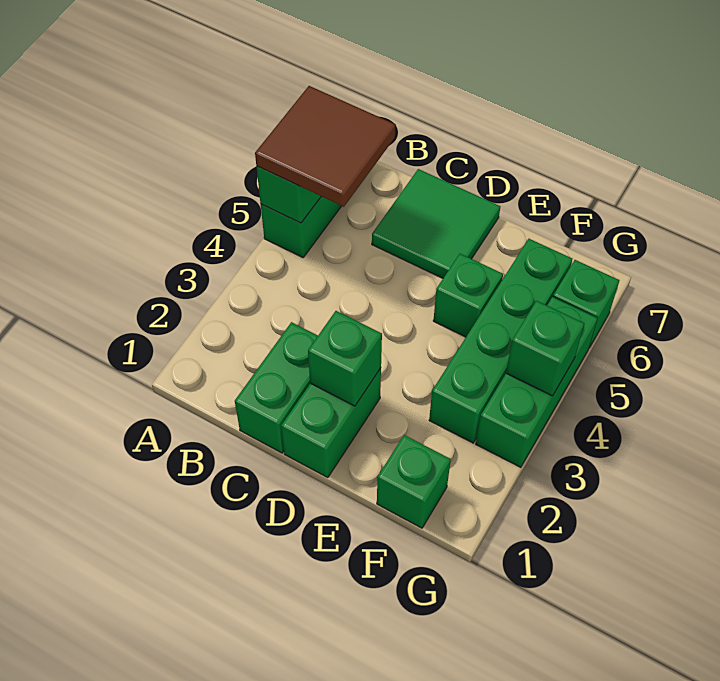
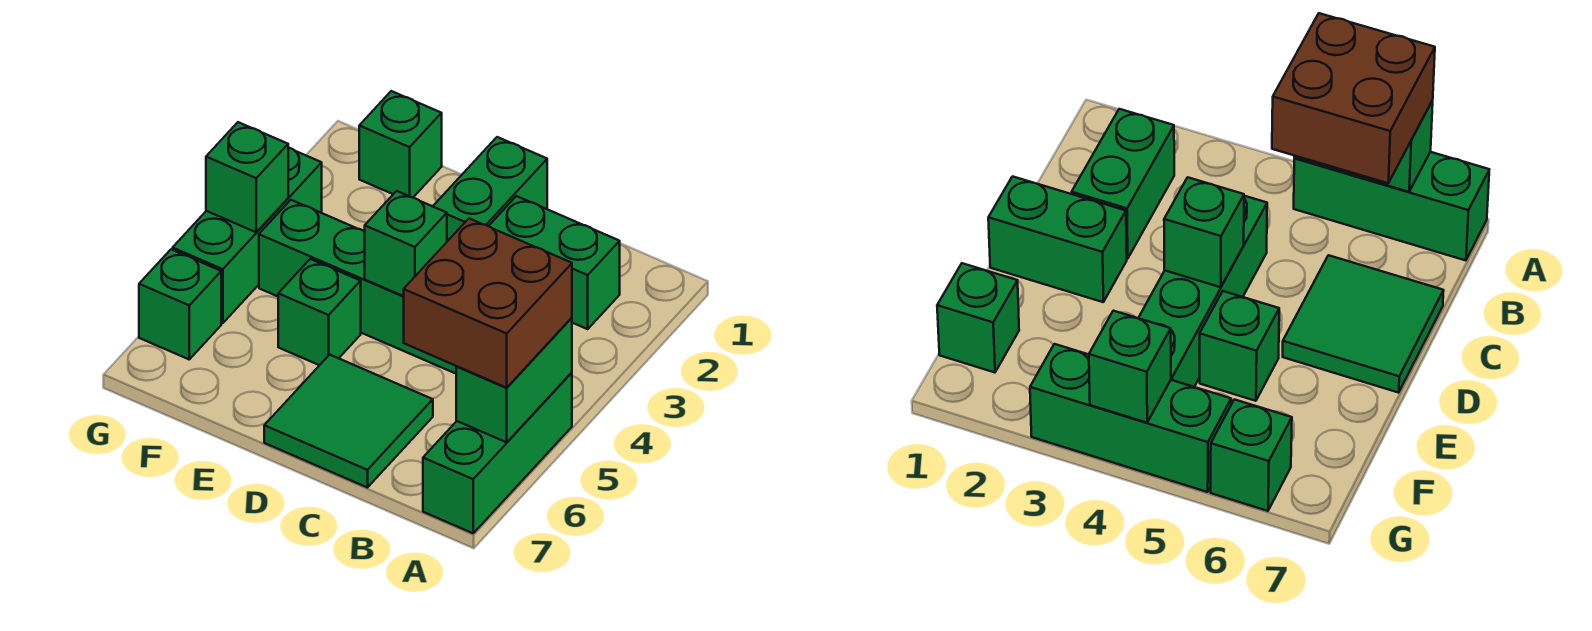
brown 2x2 tile [255,86,396,207] -> brown 2x2 brick [404,218,572,388]
green 1x2 brick [235,322,318,453] -> green 1x2 brick turned to [489,196,620,329]
green 1x1 brick [308,311,382,406] -> green 1x1 brick moved to [365,191,447,296]
green 1x4 brick [429,239,572,443] -> green 1x4 brick turned to [259,200,457,374]

